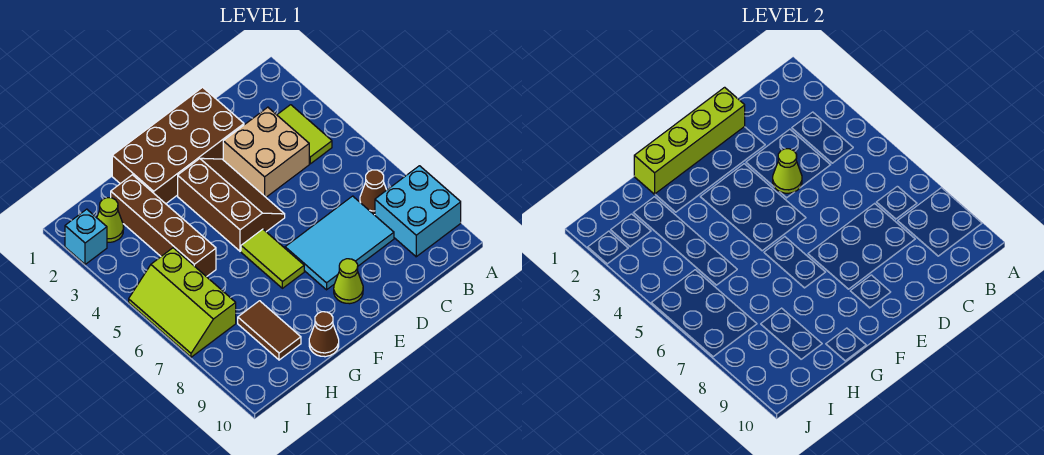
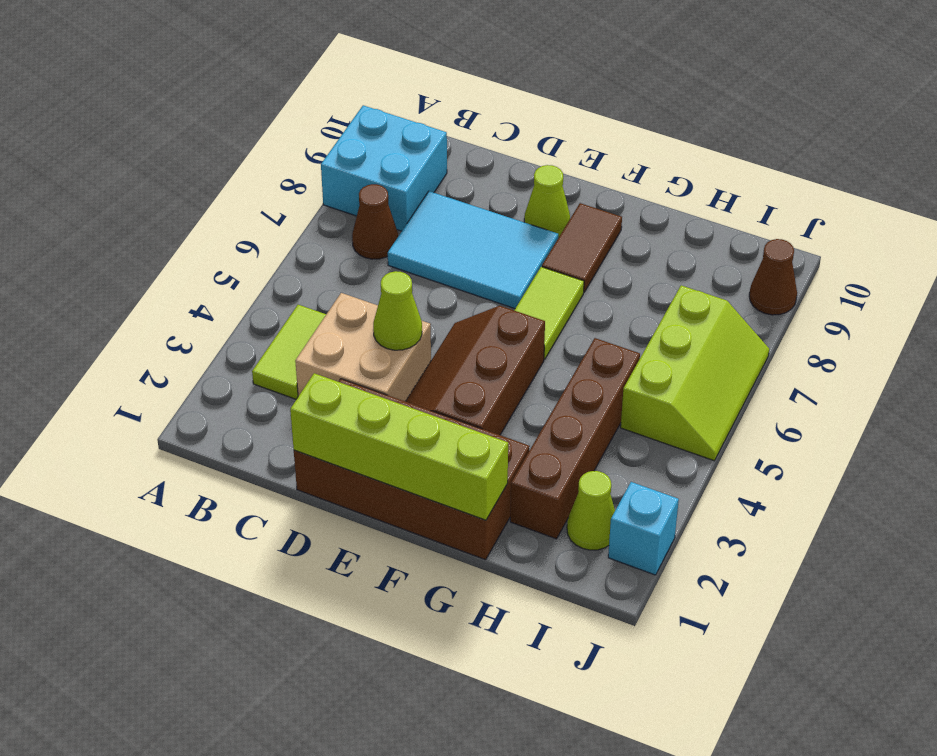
brown 1x1 cone [309,312,339,357] -> brown 1x1 cone moved to [749,239,797,315]
brown 1x2 tile [238,301,301,360] -> brown 1x2 tile moved to [542,203,622,292]

